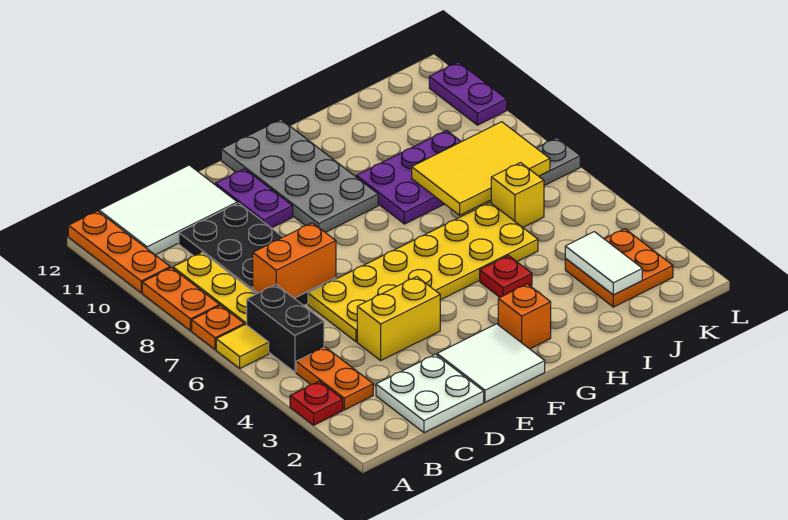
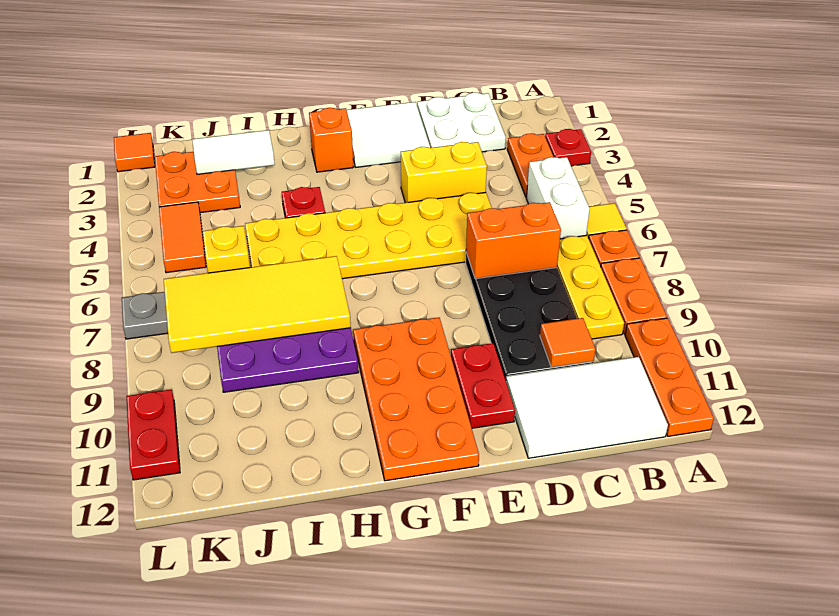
black 1x2 brick [247,285,324,372] -> white 1x2 brick [526,157,590,239]
none -> orange 1x1 tile [540,318,596,368]
purple 1x2 plate [215,169,293,228] -> red 1x2 plate [451,343,515,428]
grey 2x4 plate [221,120,378,232] -> orange 2x4 plate [353,317,479,481]
yellow 2x3 tile [412,122,550,215] -> yellow 2x4 tile [164,256,351,353]
white 1x2 tile [565,232,642,295] -> white 1x2 tile turned to [192,130,275,174]
none -> orange 1x2 tile [159,202,206,273]
none -> orange 1x1 tile [114,133,155,172]
purple 1x2 plate [429,62,507,125] -> red 1x2 plate [126,389,180,480]

